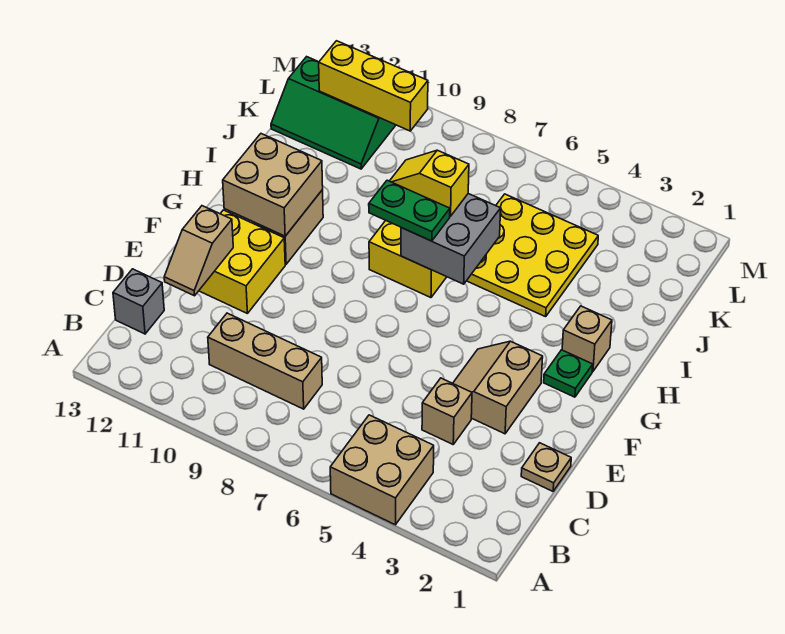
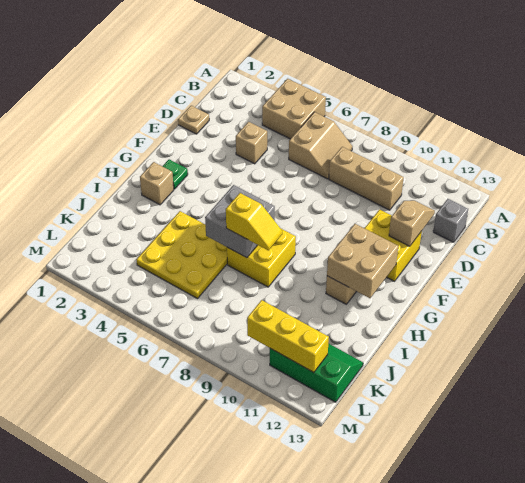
tan 2x2 slope [453,341,543,434] -> tan 2x2 slope moved to [289,112,352,179]
green 1x2 plate [369,180,450,241] -> none

